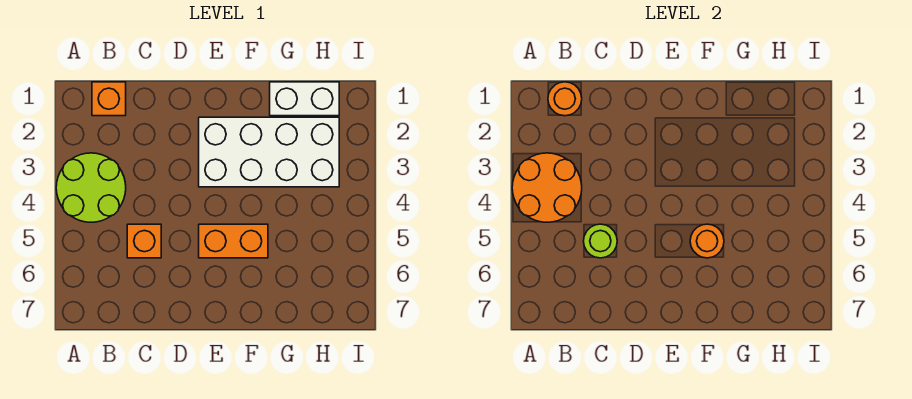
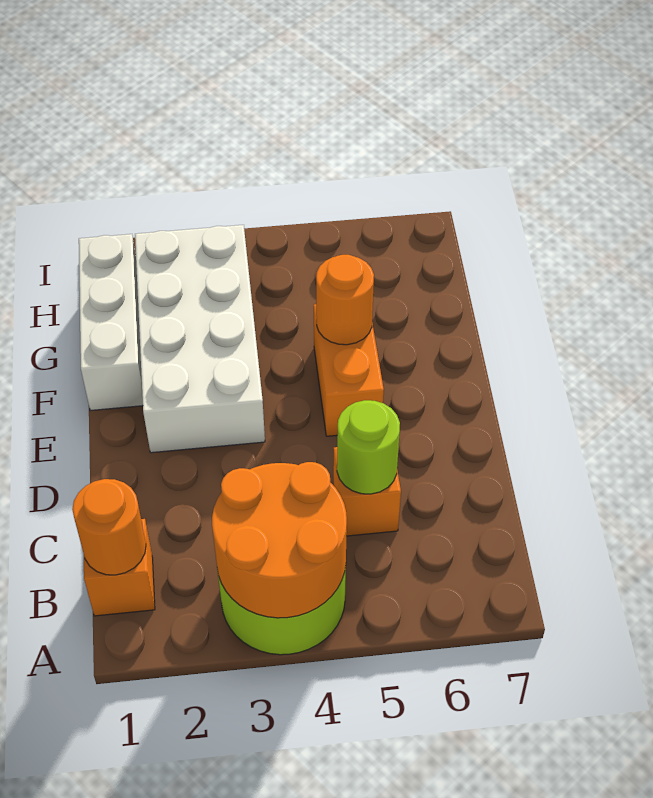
white 1x2 brick [270,82,339,116] -> white 1x3 brick [79,234,143,411]

